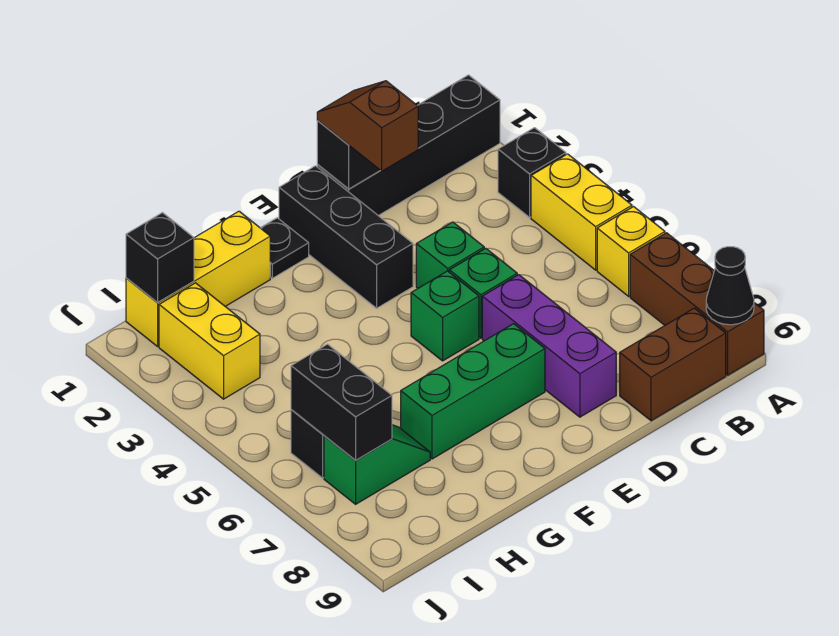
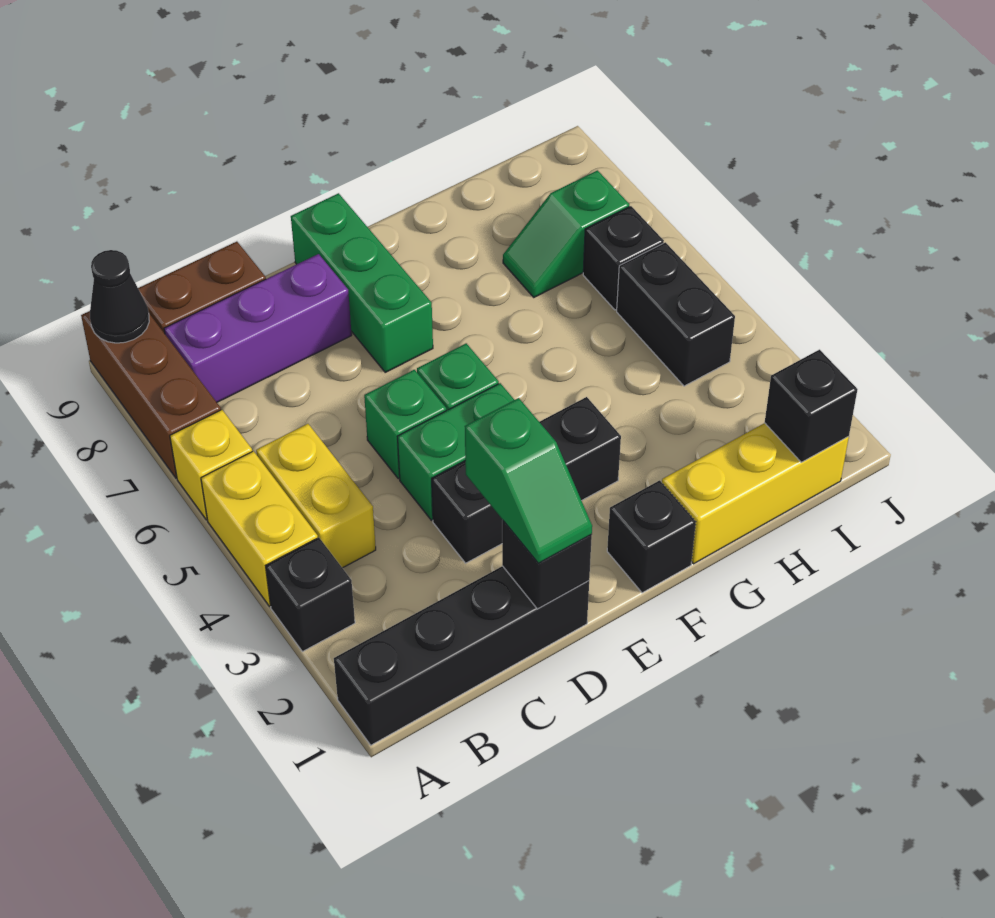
brown 1x2 slope [317,81,418,171] -> green 1x2 slope [465,398,592,563]
green 1x1 brick [416,222,484,288] -> green 1x2 brick [398,383,514,520]
purple 1x3 brick [482,275,616,417] -> purple 1x3 brick turned to [164,254,352,402]
black 1x3 brick [279,166,413,308] -> black 1x3 brick turned to [432,397,621,563]
green 1x3 brick [401,324,545,459] -> green 1x3 brick turned to [291,193,433,372]
black 1x1 plate [261,218,309,278] -> black 1x1 brick [607,480,696,593]
yellow 1x2 brick [159,283,260,399] -> yellow 1x2 brick moved to [256,424,376,568]
black 1x2 brick [291,344,392,460] -> black 1x2 brick moved to [617,242,735,386]

